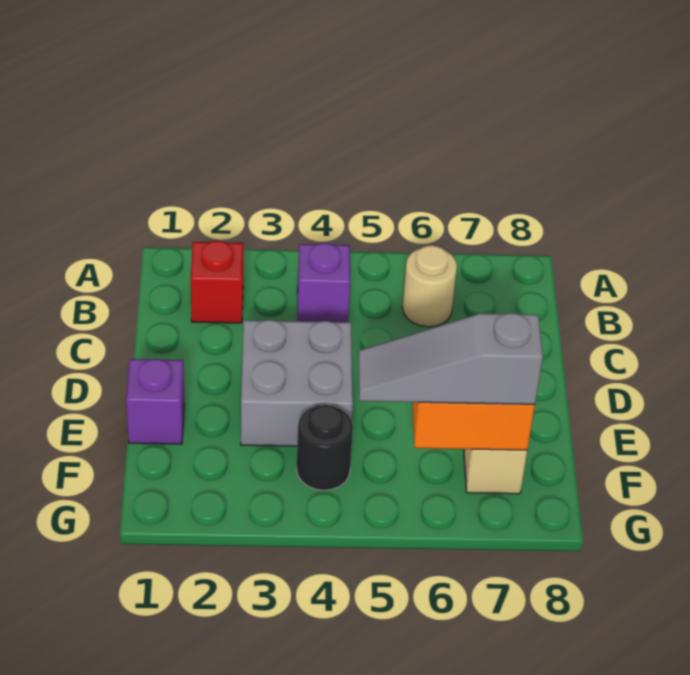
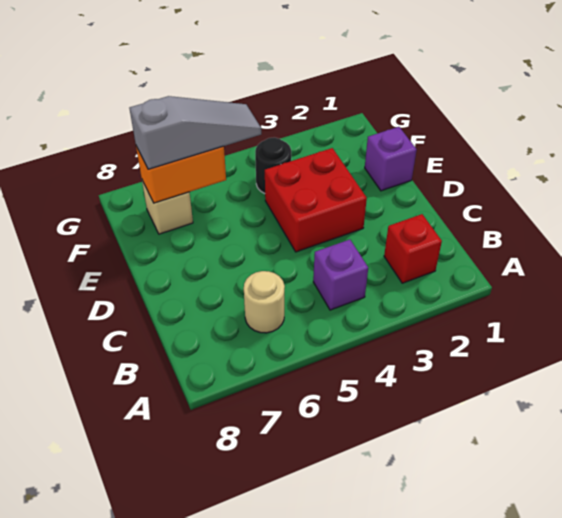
grey 2x2 brick [241,320,353,446] -> red 2x2 brick [265,148,367,252]

